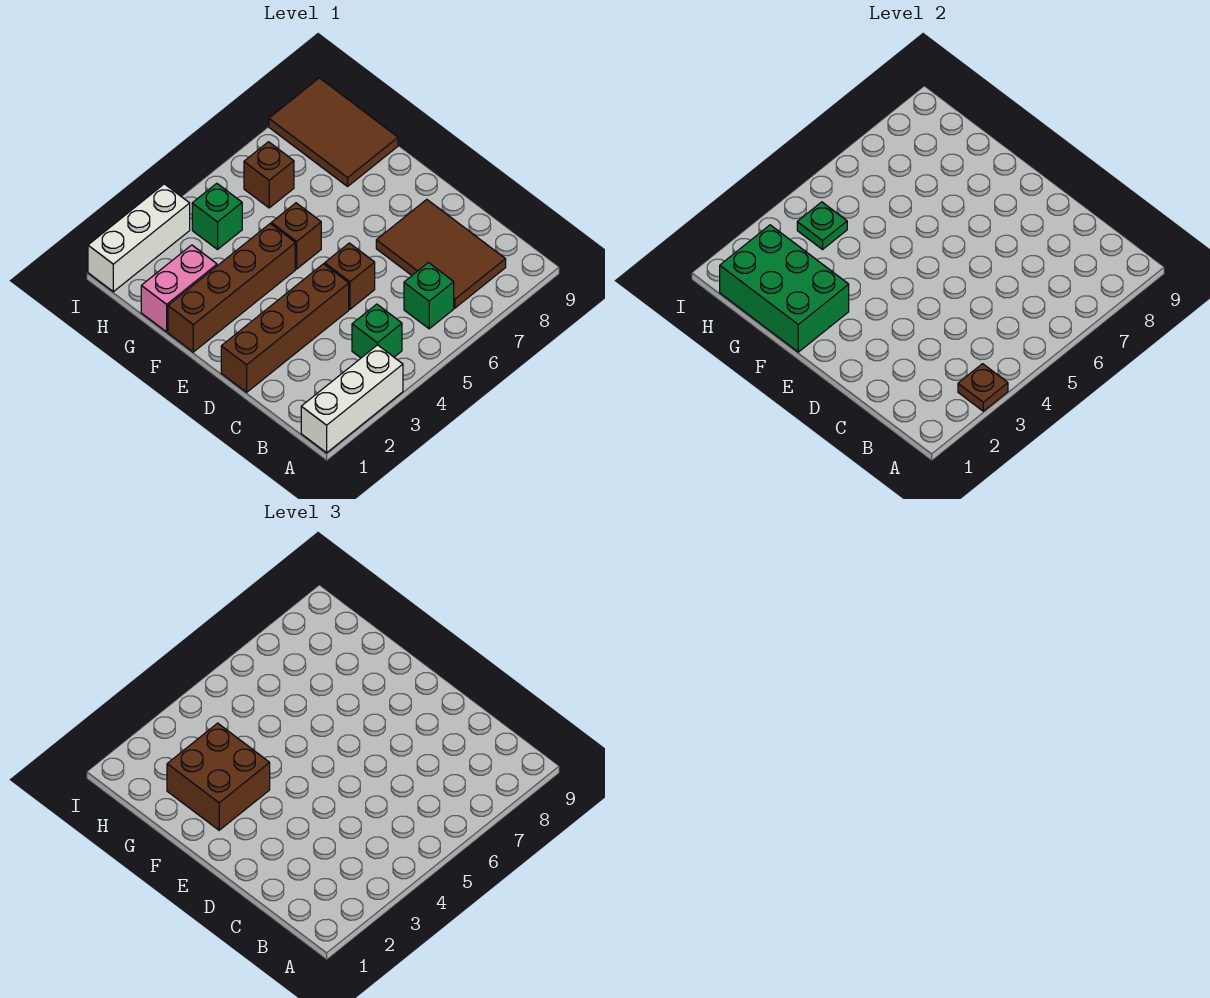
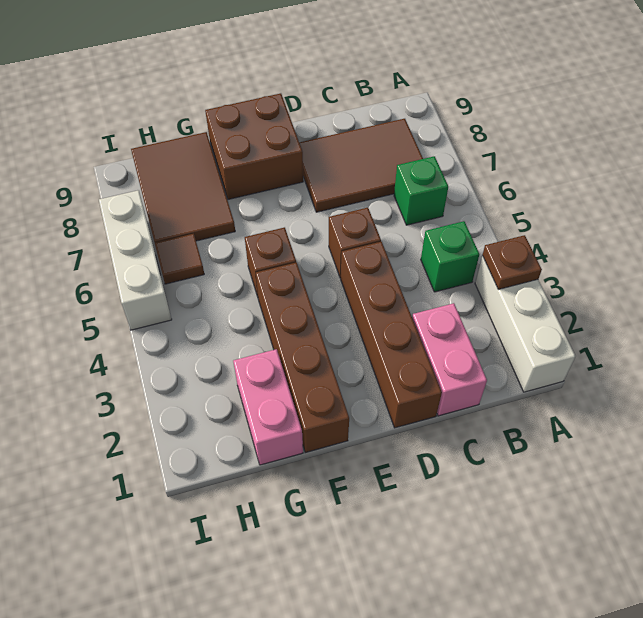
none -> pink 1x2 brick [412,303,487,416]
green 2x3 brick [720,225,849,352] -> none
brown 2x2 brick [167,723,270,830] -> brown 2x2 brick moved to [205,93,303,199]
brown 2x3 tile [269,78,398,186] -> brown 2x3 tile turned to [131,132,235,243]
green 1x1 brick [192,183,242,249] -> none
green 1x1 plate [797,202,847,249] -> none
brown 1x1 brick [244,142,294,208] -> brown 1x1 tile [155,234,204,284]
white 1x3 brick [88,184,190,292] -> white 1x3 brick moved to [99,190,172,330]

